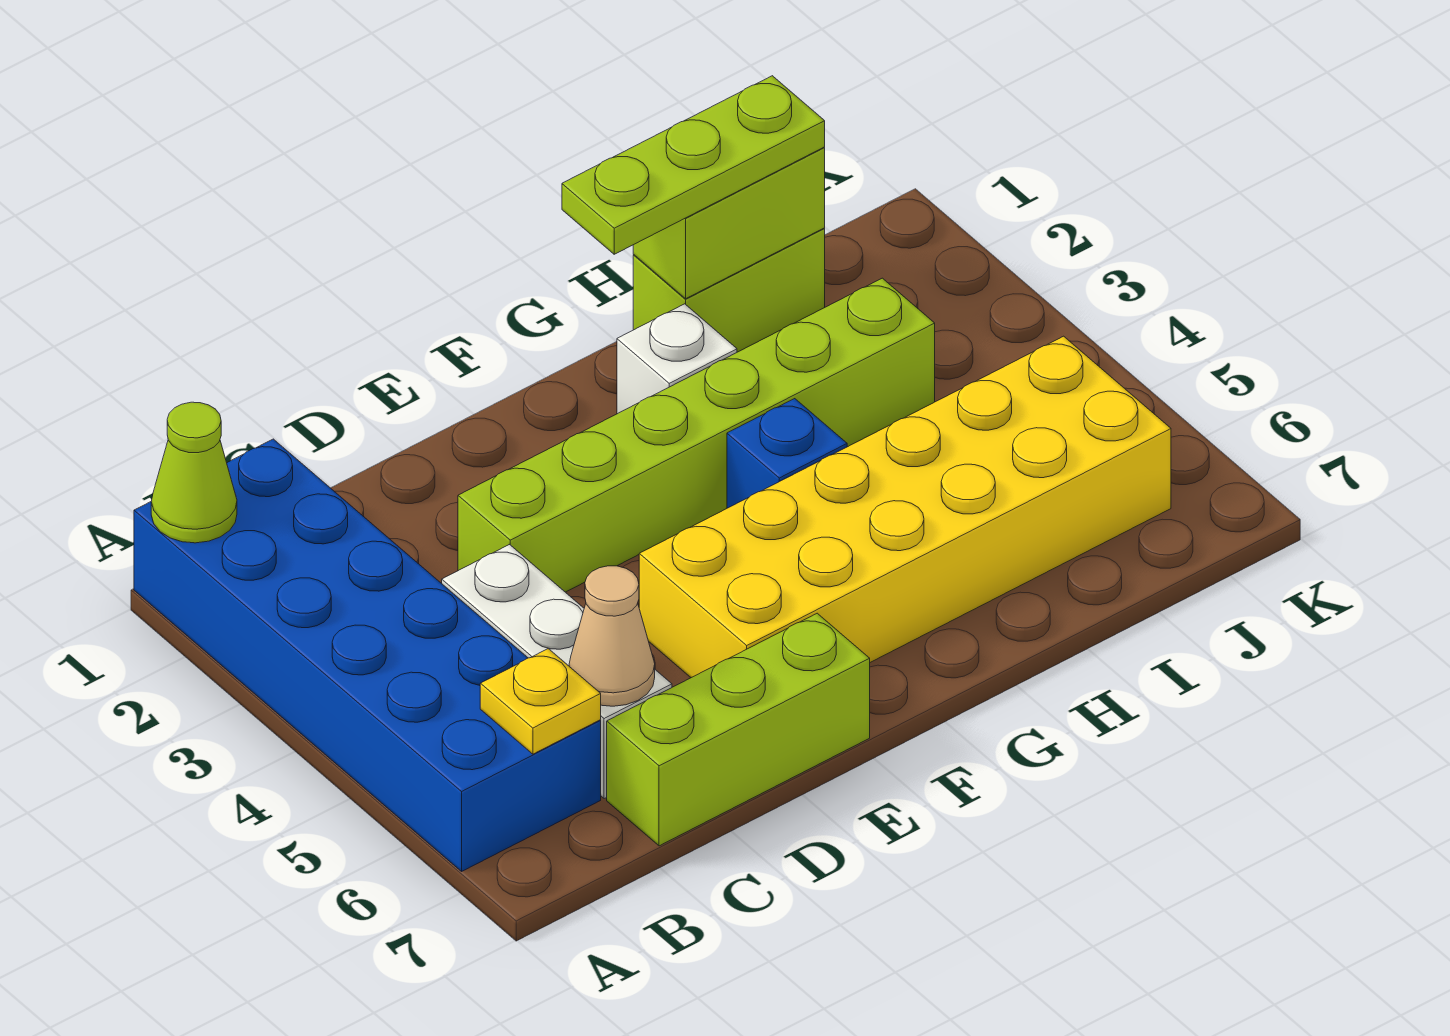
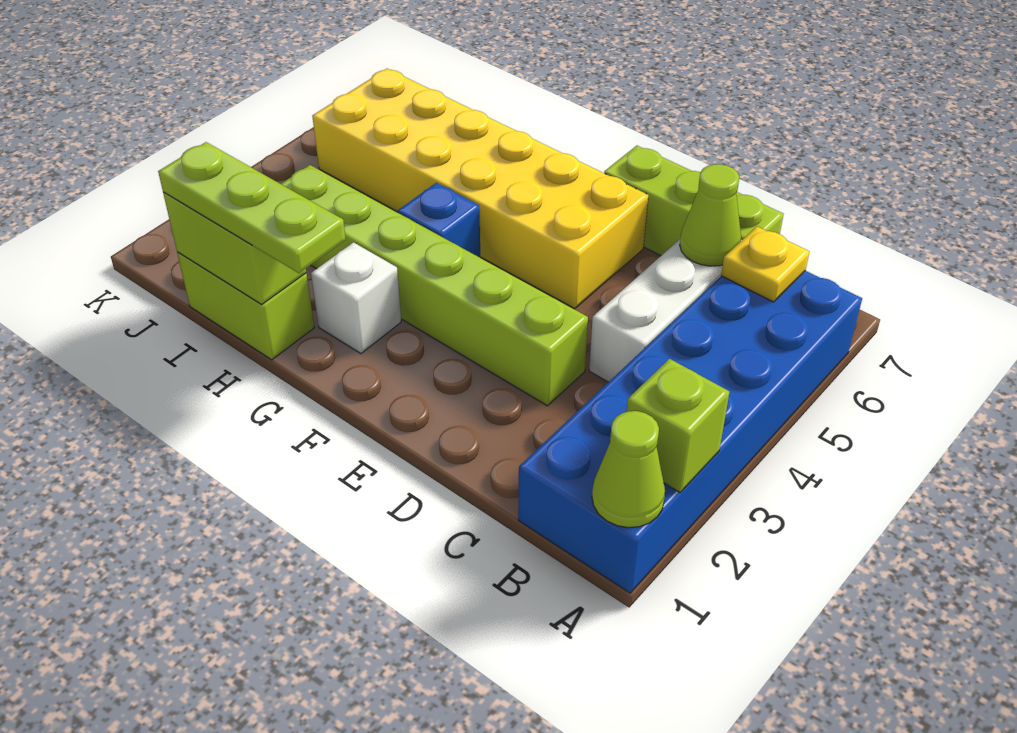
none -> lime 1x1 brick [627,359,730,492]
tan 1x1 cone [569,566,655,706] -> lime 1x1 cone [680,164,741,266]

